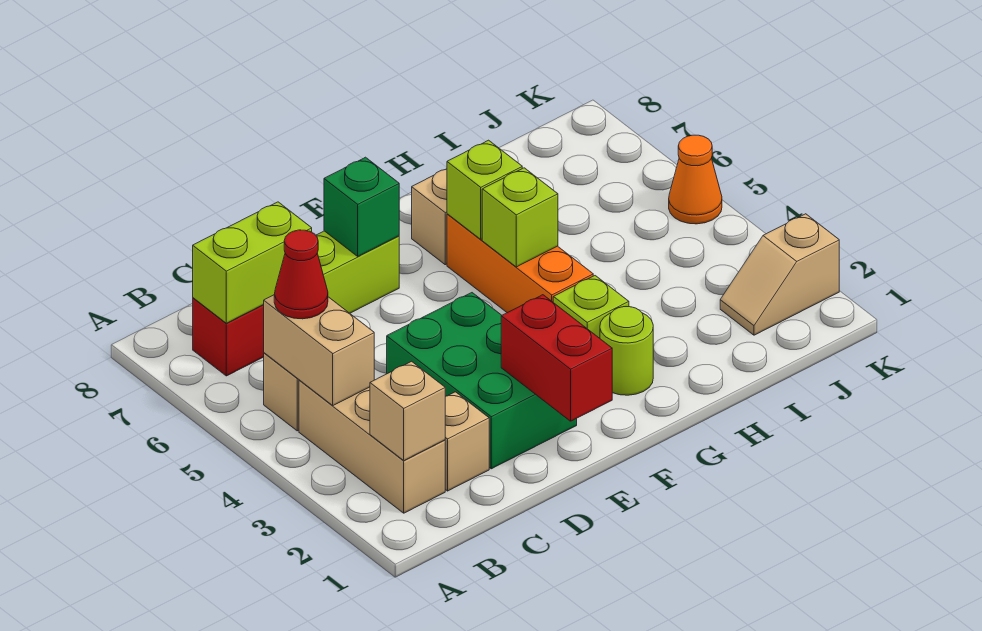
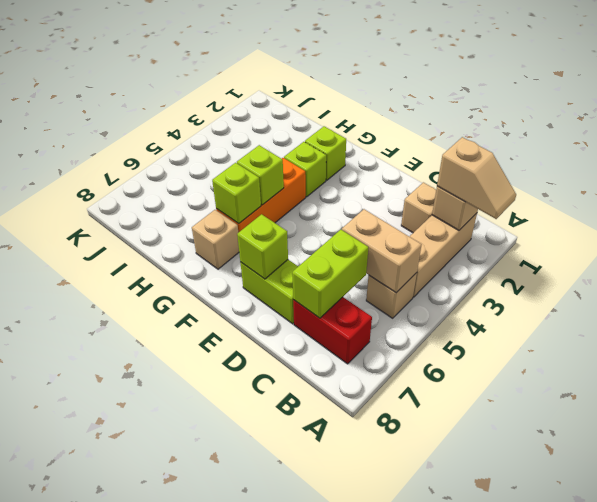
tan 1x2 brick [264,295,374,406] -> tan 1x2 brick turned to [342,209,422,293]
red 1x1 cone [274,230,328,319] -> none
lime 1x2 brick [193,202,312,323] -> lime 1x2 brick turned to [292,230,368,318]
green 2x3 brick [387,293,577,469] -> none
red 1x2 brick [501,295,612,421] -> none
green 1x1 brick [324,157,399,256] -> lime 1x1 brick [237,214,288,279]
lime 1x1 round brick [600,307,653,395] -> lime 1x1 brick [305,126,346,180]
tan 1x2 slope [720,214,839,335] -> tan 1x2 slope moved to [437,137,516,219]
orange 1x1 cone [669,135,722,224] -> none

